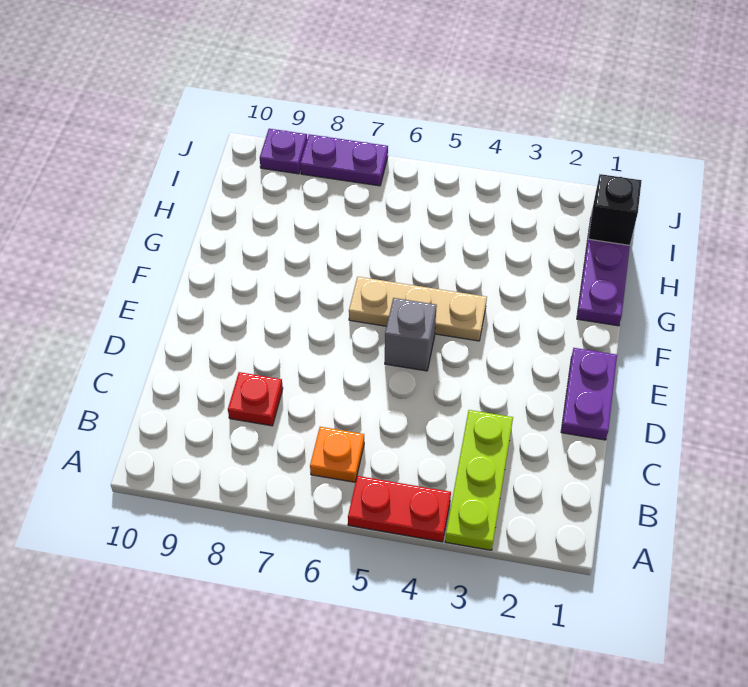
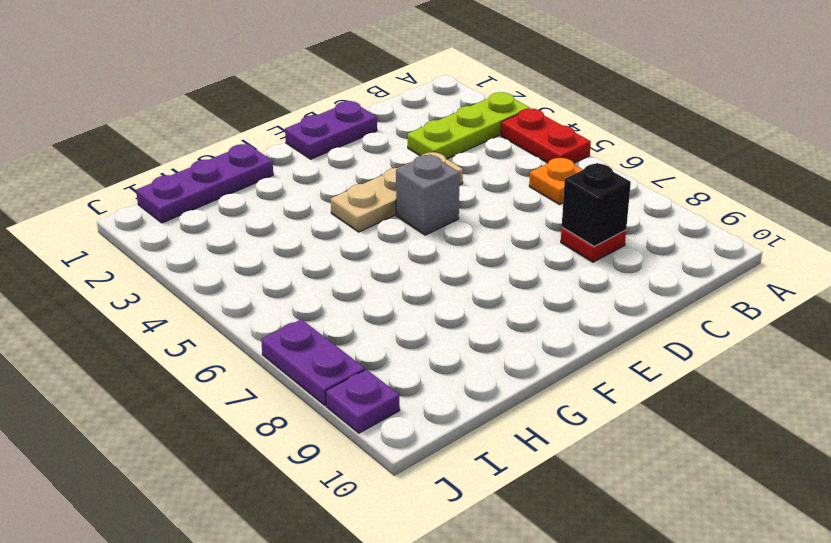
tan 1x3 plate [349,277,487,341] -> tan 1x3 plate turned to [331,152,463,232]
black 1x1 brick [588,174,642,245] -> black 1x1 brick moved to [562,163,631,247]

